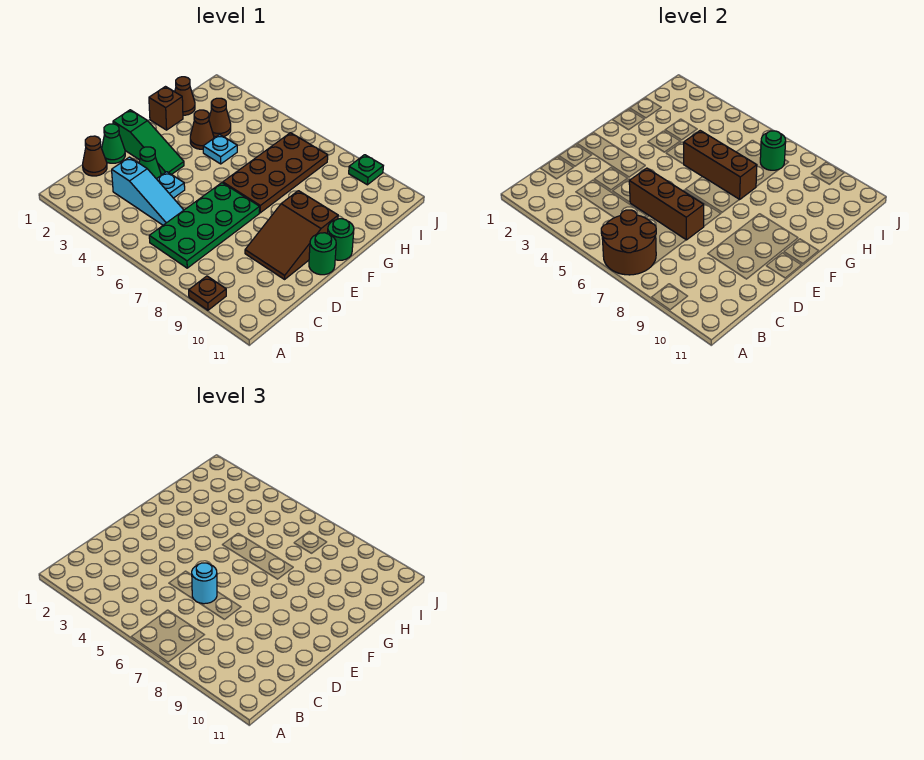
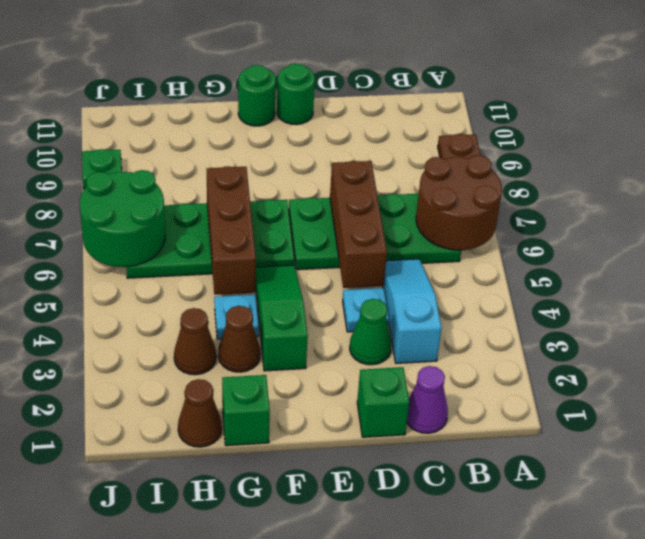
brown 1x1 cone [83,136,107,176] -> purple 1x1 cone [407,366,448,433]
green 1x1 cone [102,124,125,163] -> green 1x1 brick [357,367,409,437]
cyan 1x1 round brick [192,563,217,604] -> none
brown 2x3 slope [245,191,338,279] -> none
green 1x3 slope [113,110,184,175] -> green 1x3 slope moved to [255,265,308,371]
brown 2x4 plate [223,133,328,213] -> green 2x4 plate [126,200,294,278]
brown 1x1 brick [149,87,183,130] -> green 1x1 brick [222,375,270,446]
green 1x1 round brick [760,131,786,170] -> green 2x2 round brick [79,170,165,267]

